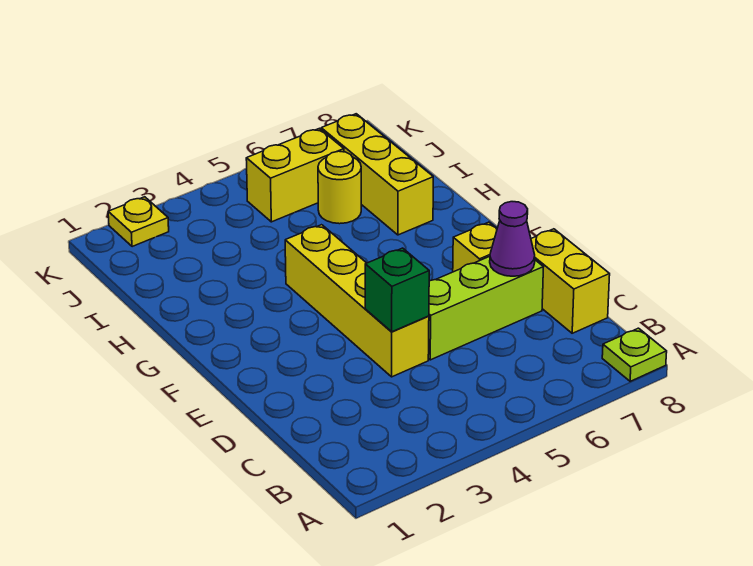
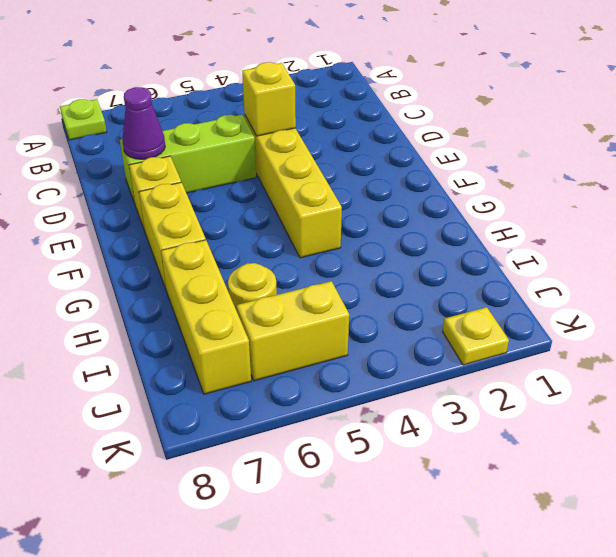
yellow 1x2 brick [531,229,610,333] -> yellow 1x2 brick moved to [139,182,206,288]
green 1x1 brick [365,248,429,332] -> yellow 1x1 brick [242,62,296,136]

